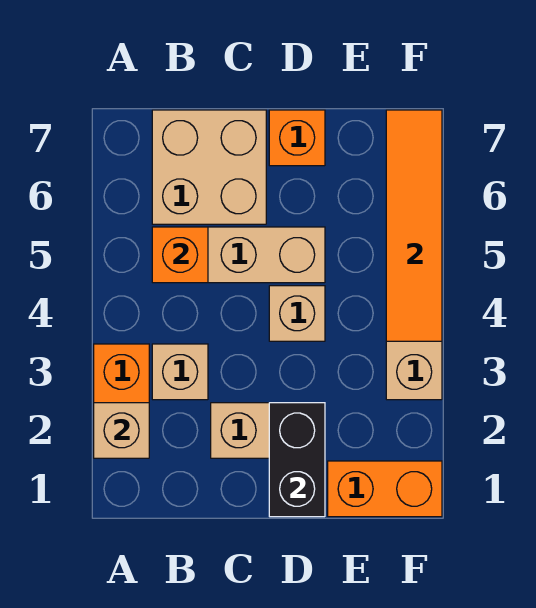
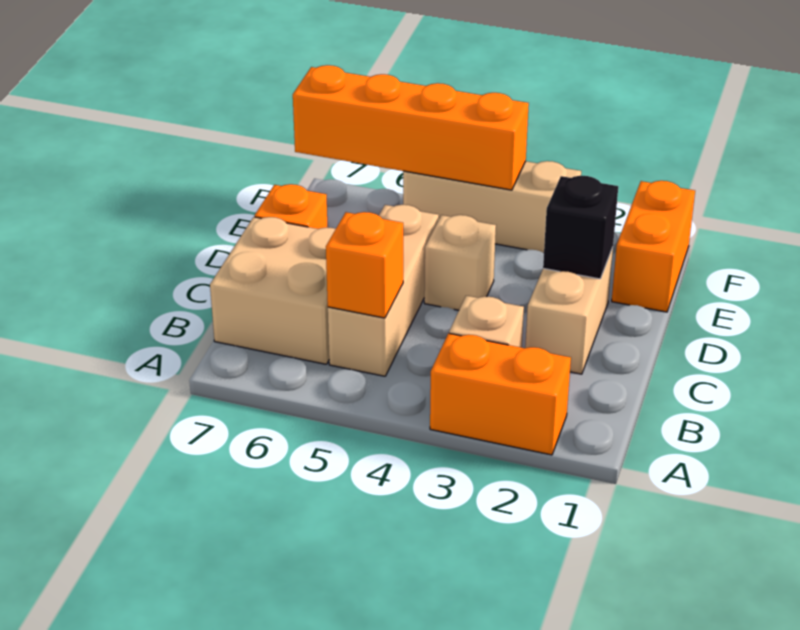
tan 1x1 brick [94,403,149,458] -> none
black 1x2 brick [269,403,325,517] -> black 1x1 brick [543,176,618,279]
orange 1x4 tile [386,110,442,341] -> orange 1x4 brick [293,65,529,190]

